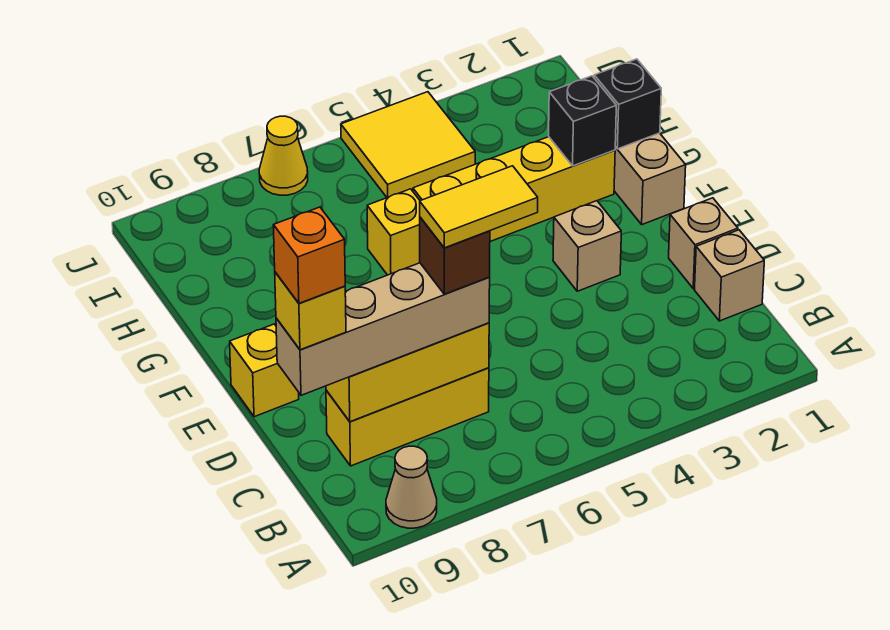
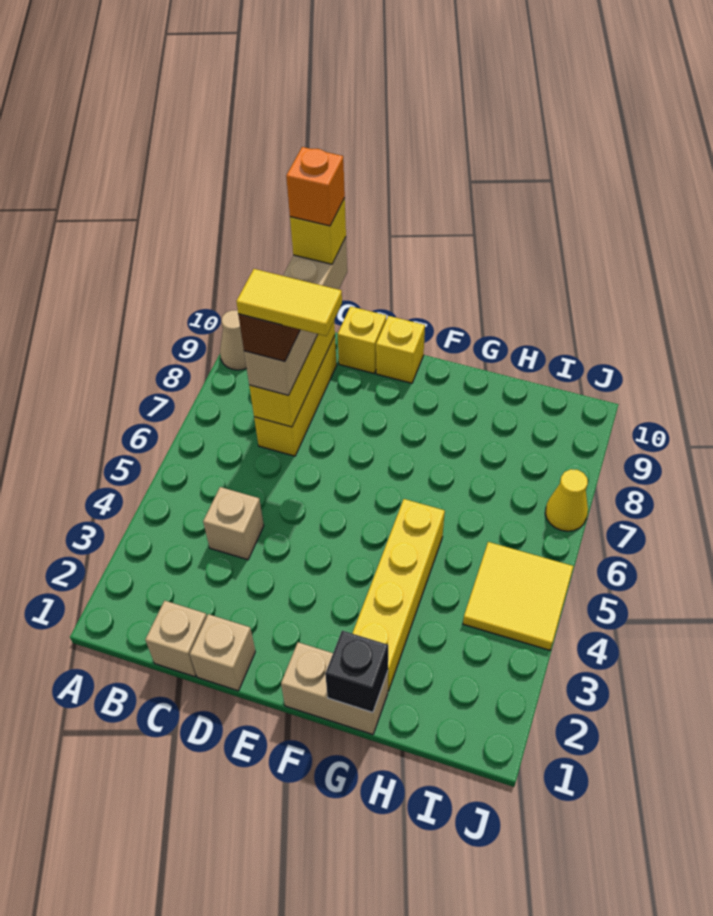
yellow 1x2 tile [420,166,538,248] -> yellow 1x2 tile turned to [236,269,342,336]
tan 1x1 brick [553,201,621,291] -> tan 1x1 brick moved to [203,487,264,560]
black 1x1 brick [549,76,616,166] -> none
yellow 1x1 brick [367,189,420,275] -> yellow 1x1 brick moved to [338,306,386,373]

